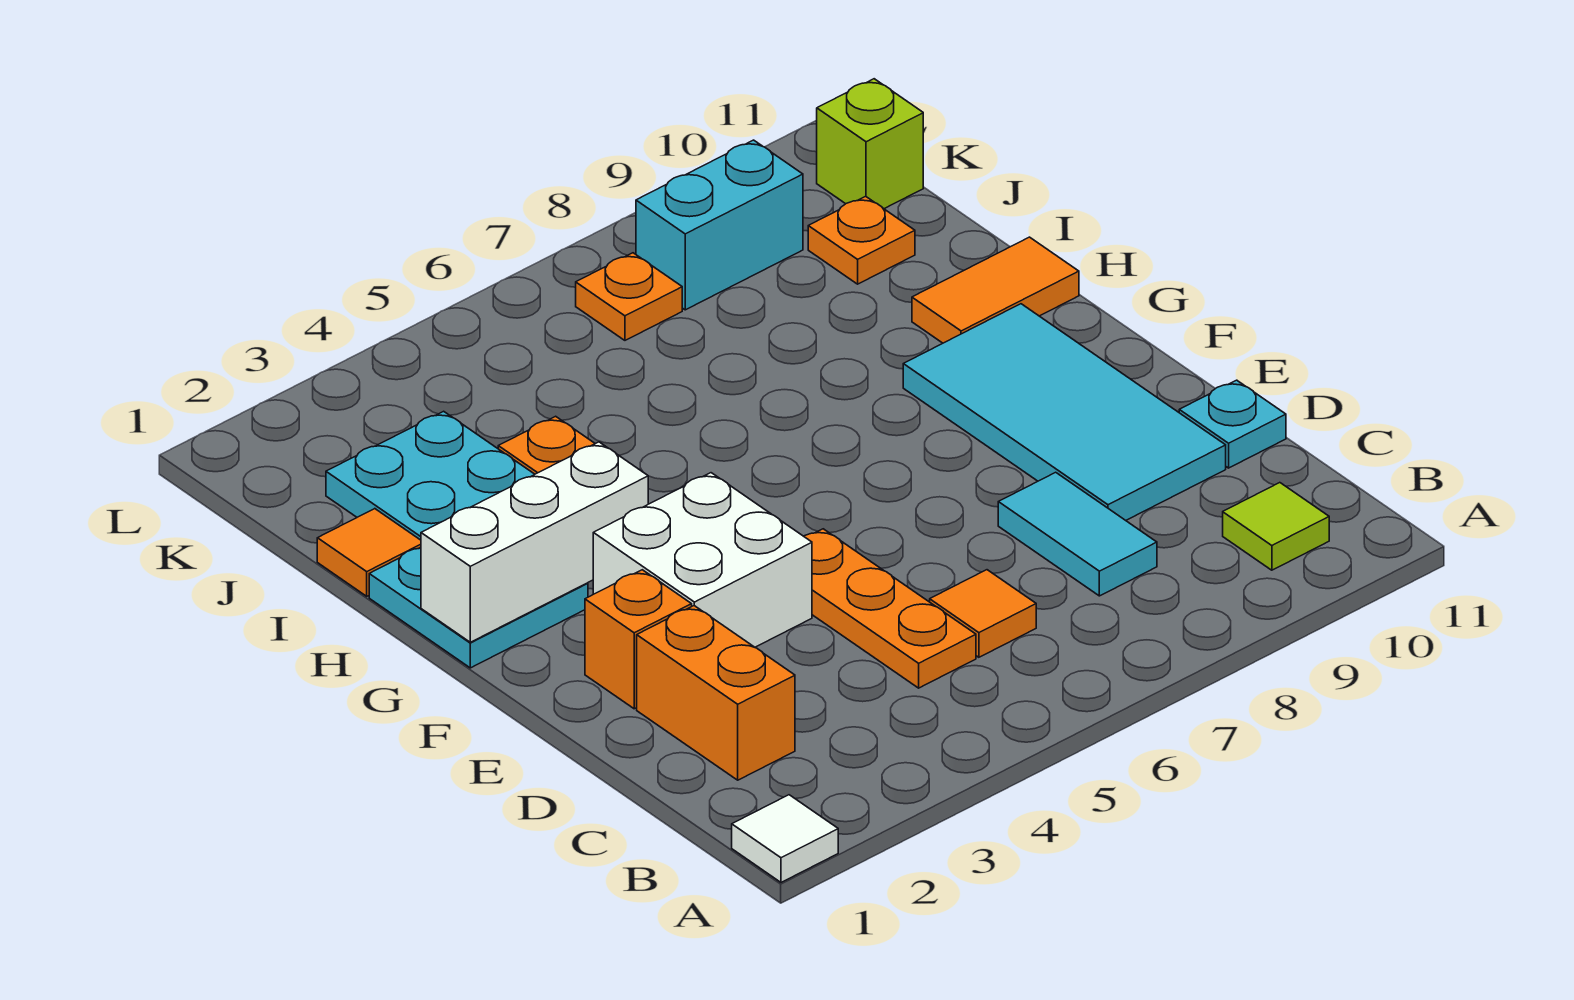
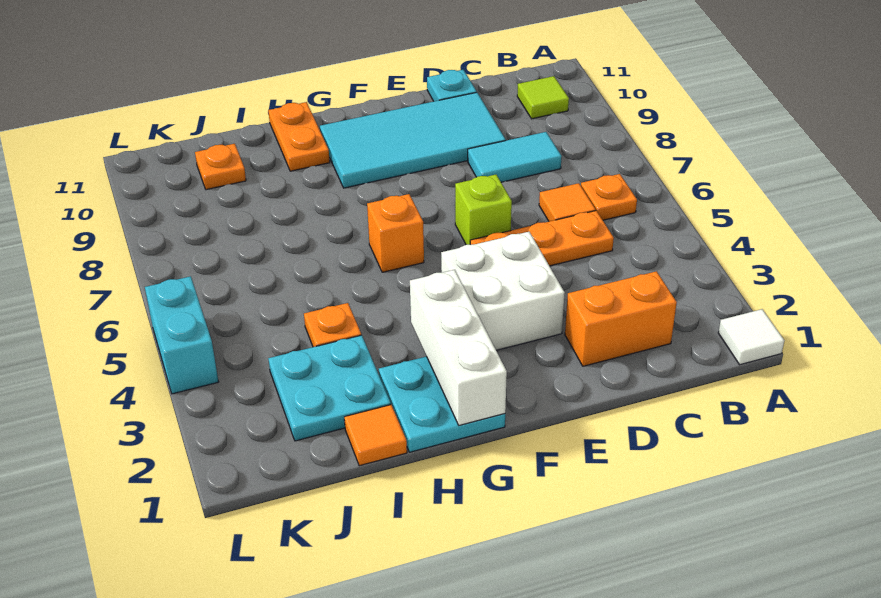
orange 1x1 brick [585,570,692,709] -> orange 1x1 brick moved to [367,194,424,272]
orange 1x2 tile [912,237,1079,343] -> orange 1x2 plate [268,102,330,171]
orange 1x1 plate [576,253,682,340] -> orange 1x1 plate moved to [581,174,637,220]
cyan 1x2 brick [636,140,803,310] -> cyan 1x2 brick moved to [145,276,218,394]
lime 1x1 brick [817,79,923,209] -> lime 1x1 brick moved to [455,175,512,245]

